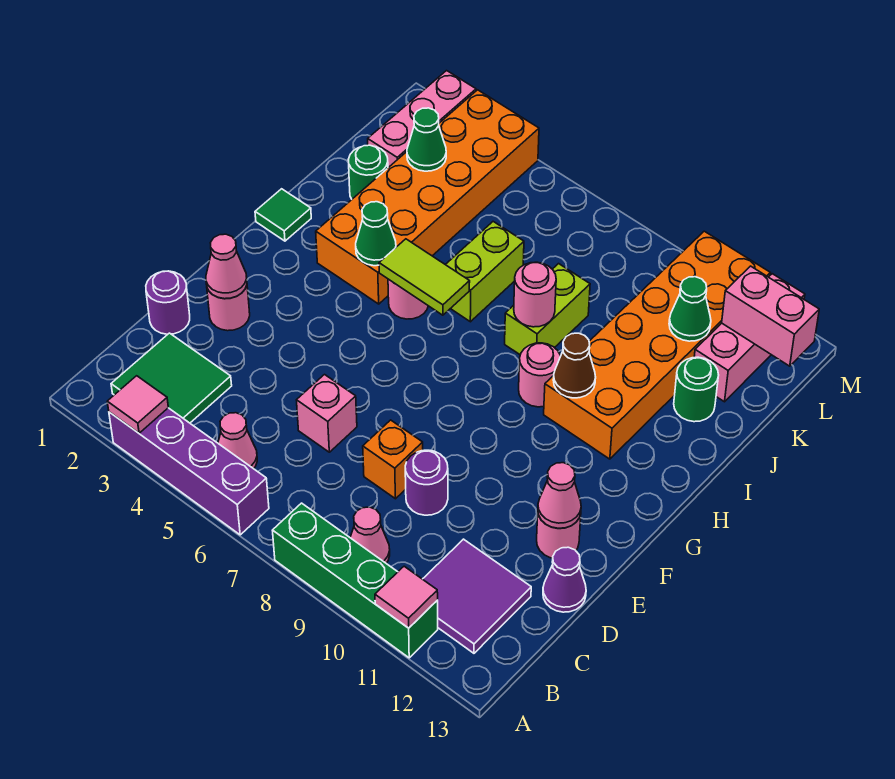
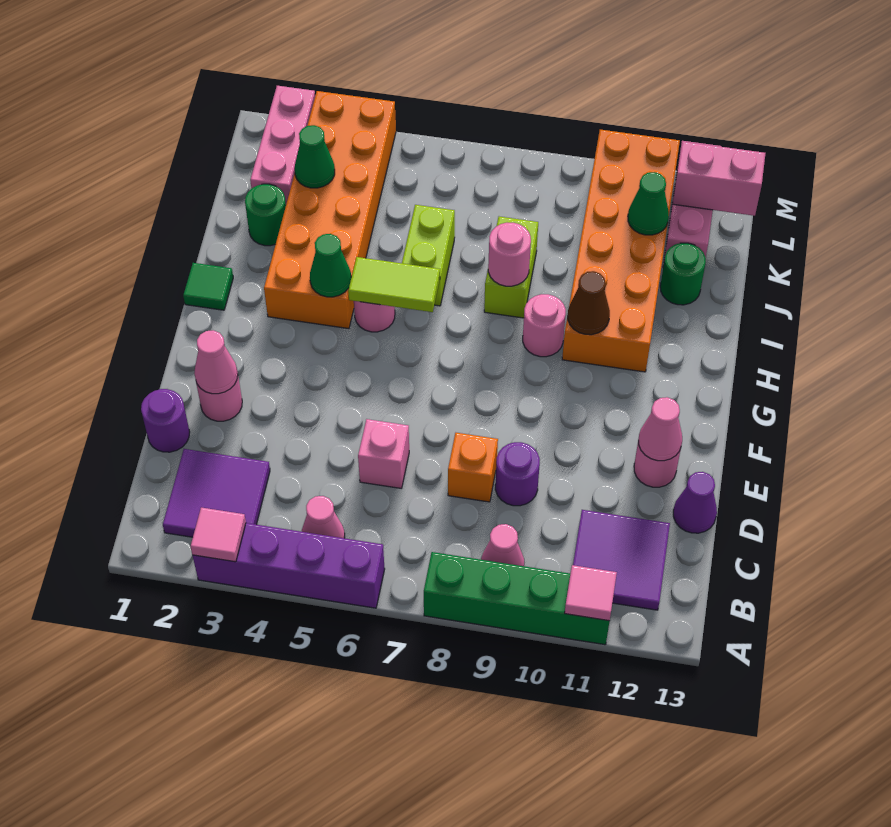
green 2x2 tile [111,333,232,423] -> purple 2x2 tile [163,449,270,537]

